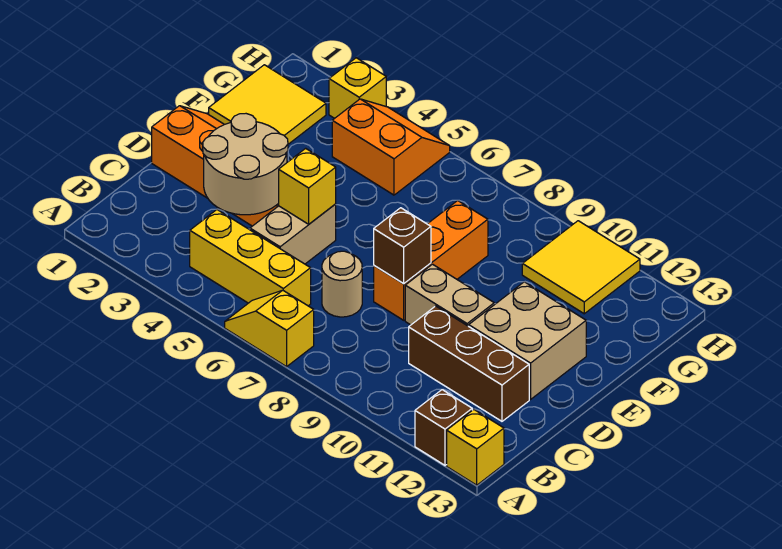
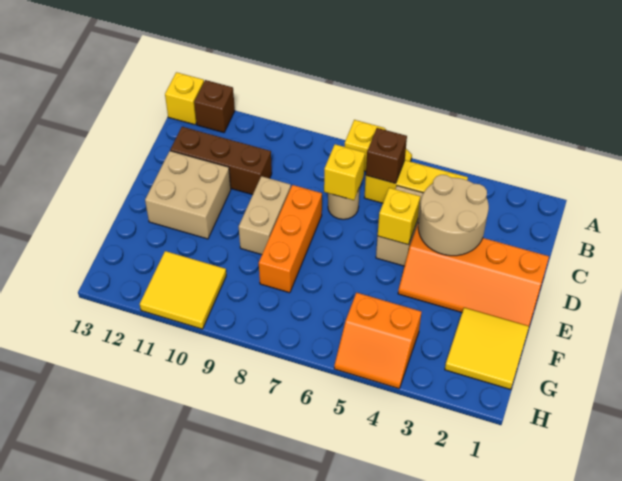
brown 1x1 brick [374,208,431,284] -> brown 1x1 brick moved to [366,128,407,184]
tan 1x2 brick [405,264,494,326] -> tan 1x2 brick turned to [239,176,291,255]
yellow 1x1 brick [329,58,386,118] -> yellow 1x1 brick moved to [324,144,365,200]

